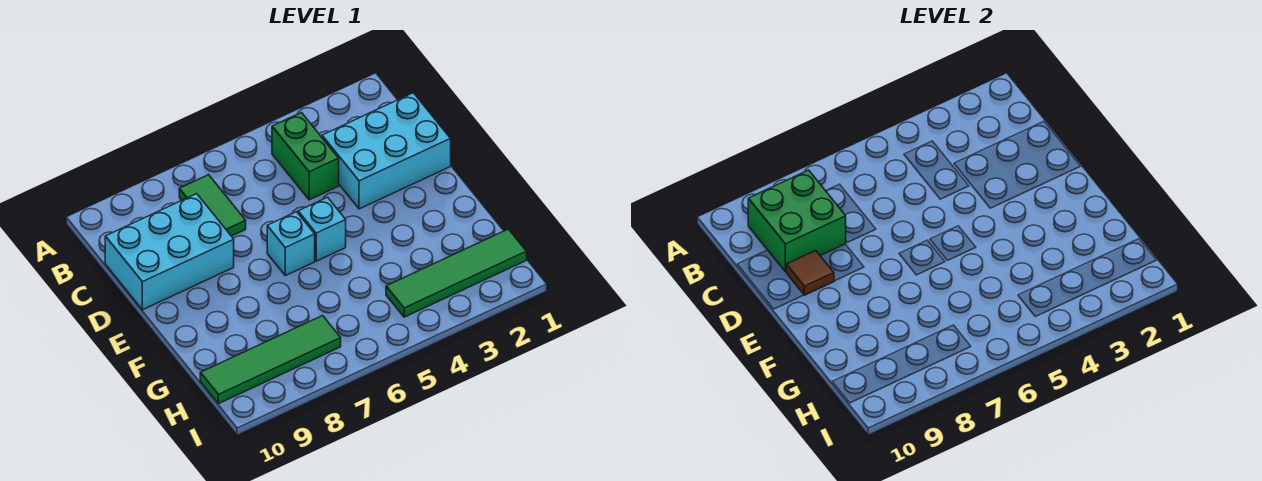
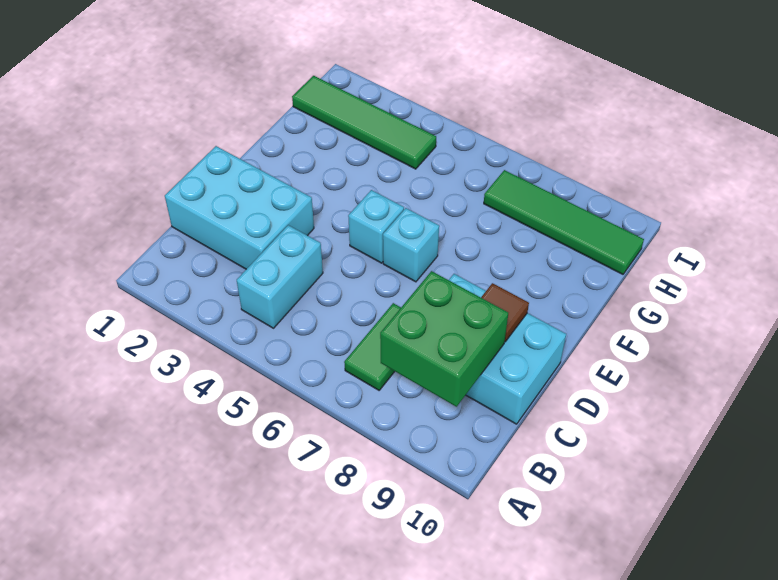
green 1x2 brick [272,113,339,200] -> cyan 1x2 brick [237,225,323,328]

